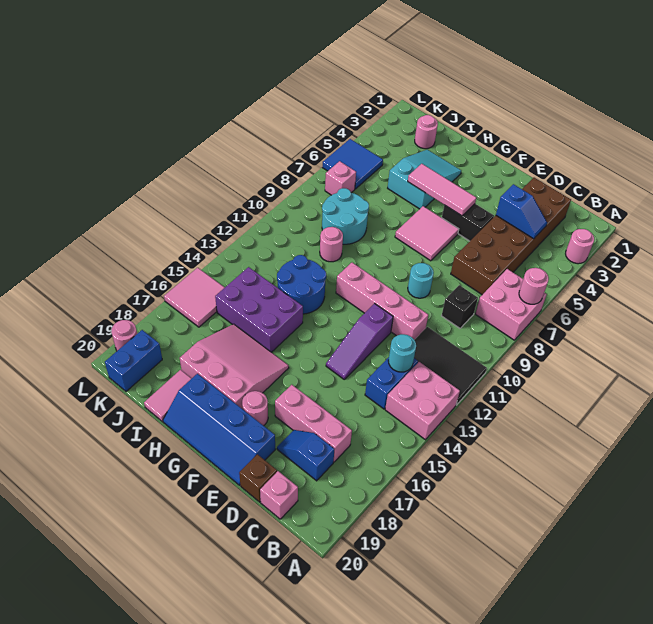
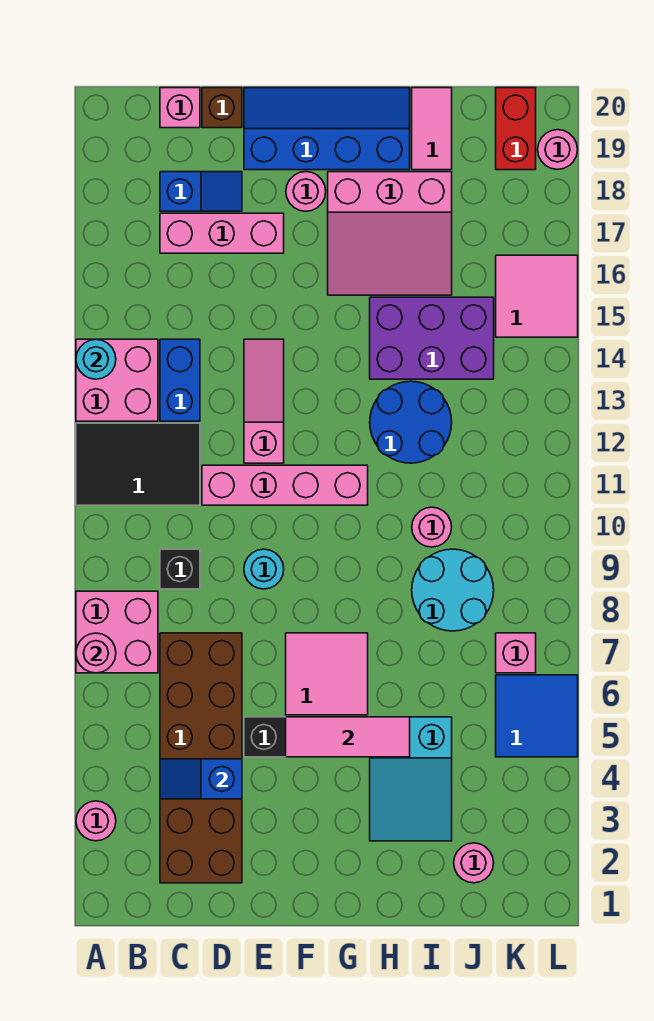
cyan 1x1 round brick [388,334,416,372] -> cyan 1x1 round brick moved to [76,339,116,379]
purple 1x3 slope [326,304,393,379] -> pink 1x3 slope [244,339,284,463]
blue 1x2 brick [105,330,162,391] -> red 1x2 brick [496,88,536,170]

